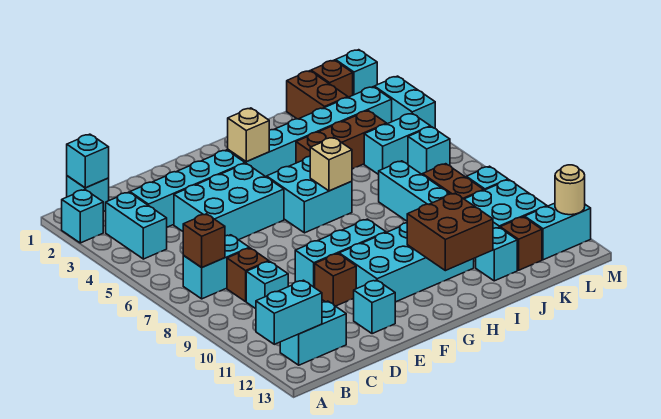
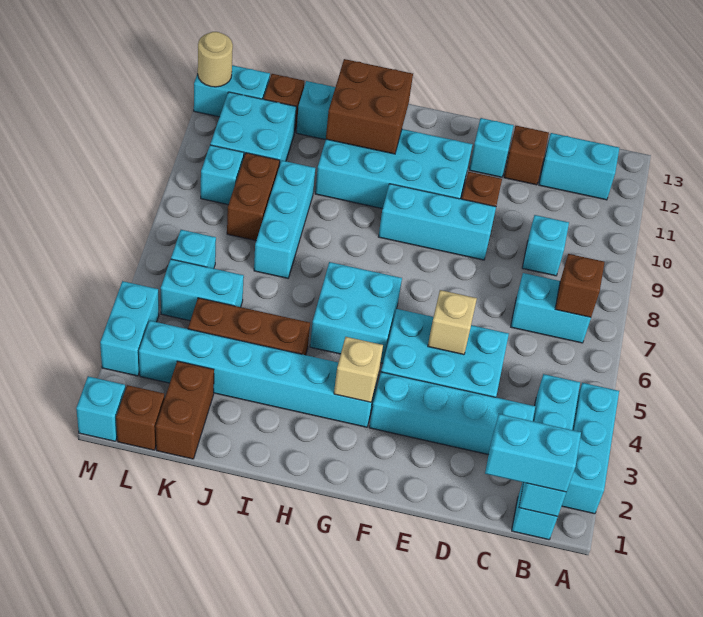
cyan 1x1 brick [62,190,103,243] -> cyan 1x3 brick [562,383,619,514]
cyan 1x2 brick [256,280,322,344] -> cyan 1x2 brick moved to [485,414,581,492]
brown 1x1 brick [227,248,269,302] -> brown 1x1 brick moved to [504,126,549,185]
tan 1x1 brick [310,137,352,191] -> tan 1x1 brick moved to [428,290,477,355]

